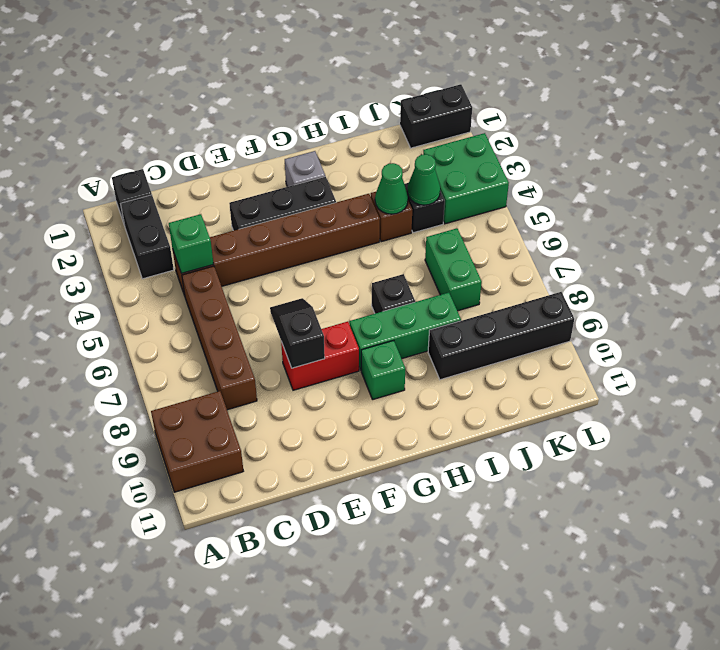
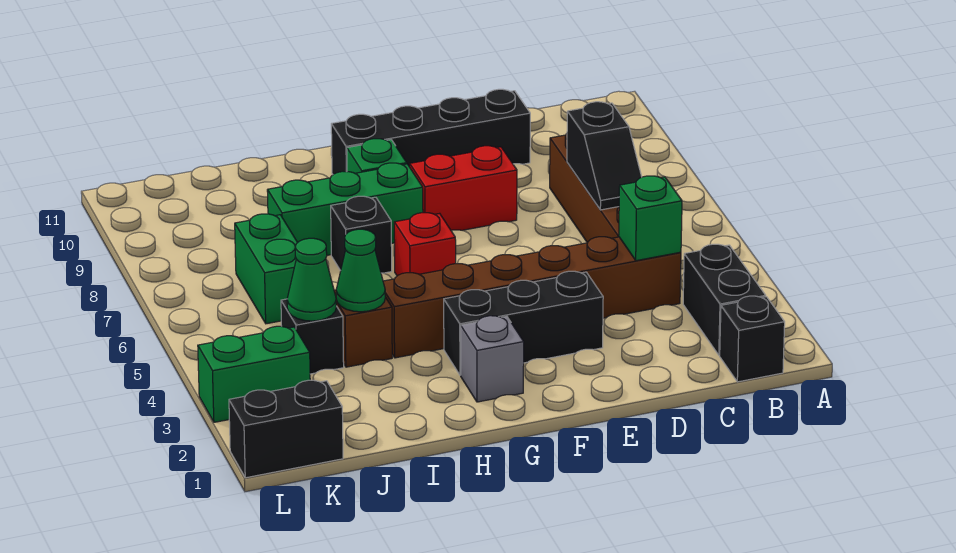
brown 2x2 brick [151,391,243,492] -> none
black 1x2 slope [270,298,325,368] -> black 1x2 slope moved to [567,102,642,210]
none -> red 1x1 brick [394,213,456,276]
black 1x4 brick [428,292,574,380] -> black 1x4 brick moved to [331,89,530,174]
green 2x2 brick [423,133,509,224] -> green 1x2 brick [198,326,310,422]

